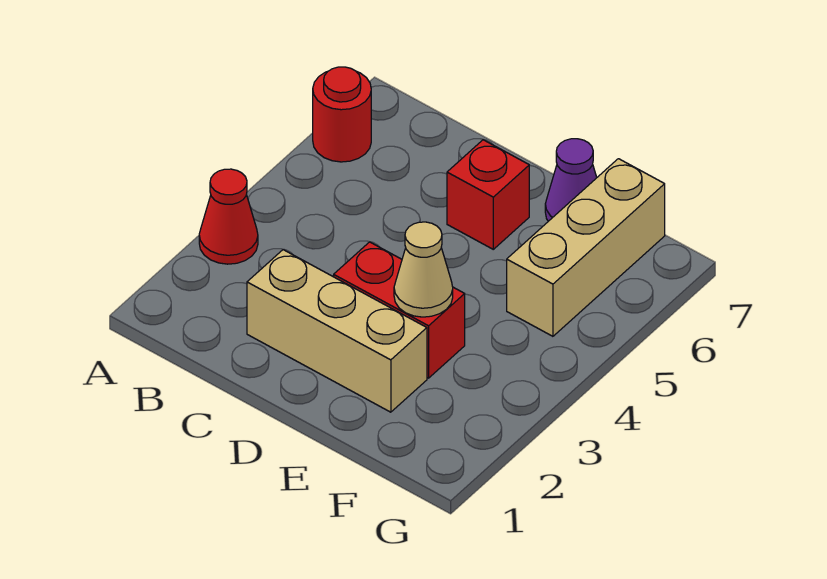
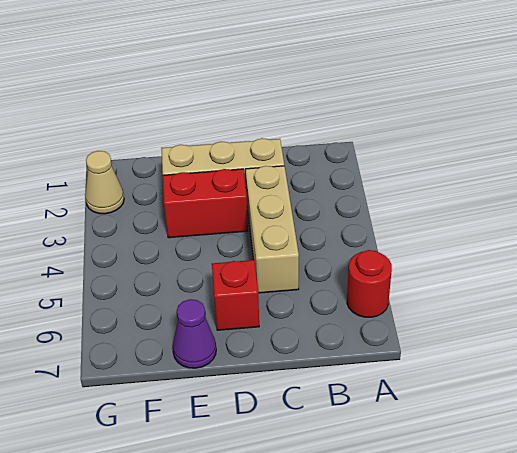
red 1x1 cone [199,169,258,264] -> none
tan 1x1 cone [394,222,453,317] -> tan 1x1 cone moved to [85,151,124,214]
tan 1x3 brick [507,159,665,336] -> tan 1x3 brick moved to [245,166,299,293]

